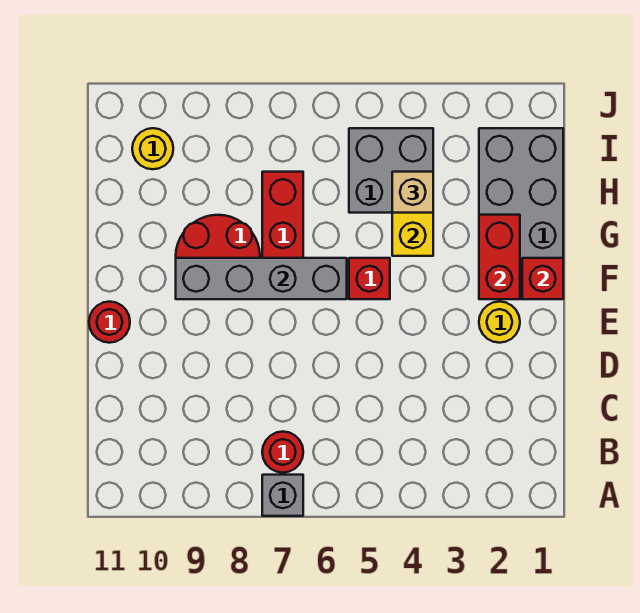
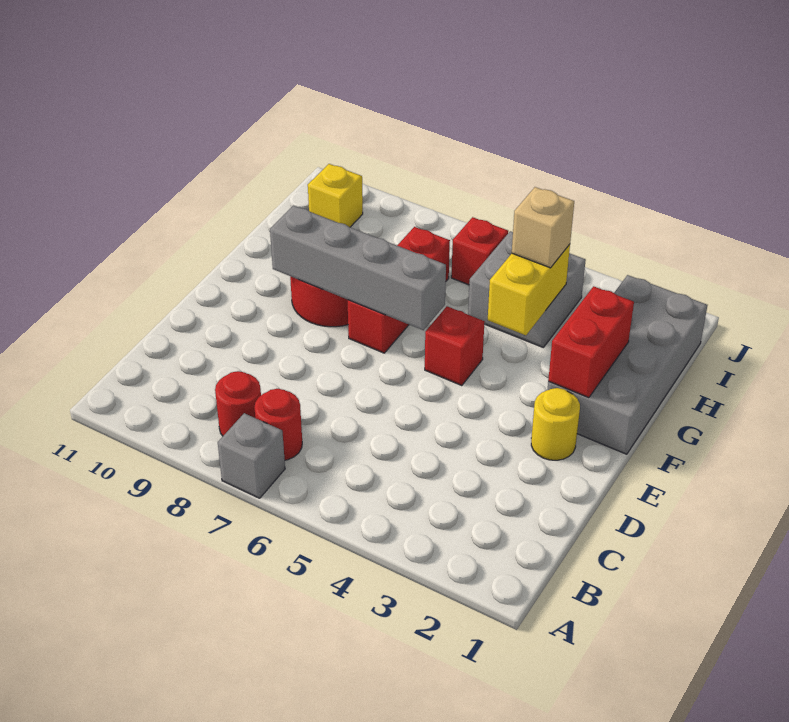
red 1x1 round brick [89,302,130,343] -> red 1x1 round brick moved to [215,371,261,436]
red 1x1 brick [522,258,563,299] -> red 1x1 brick moved to [451,217,508,285]
yellow 1x1 round brick [132,128,173,169] -> yellow 1x1 brick [308,164,363,227]

